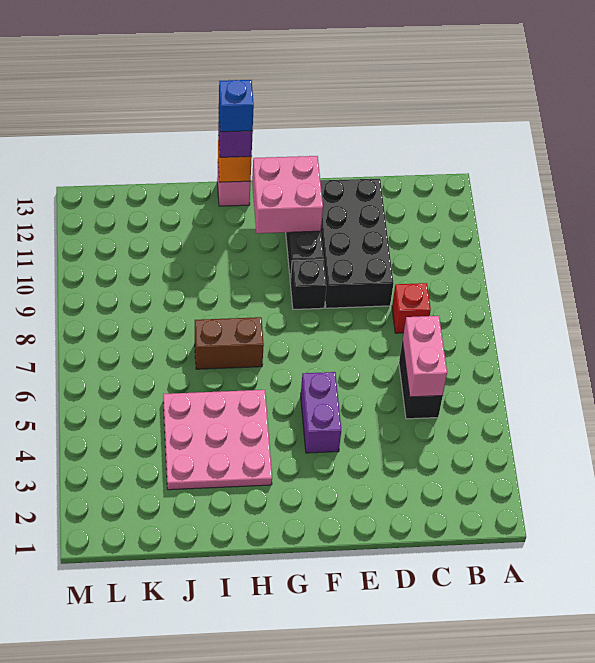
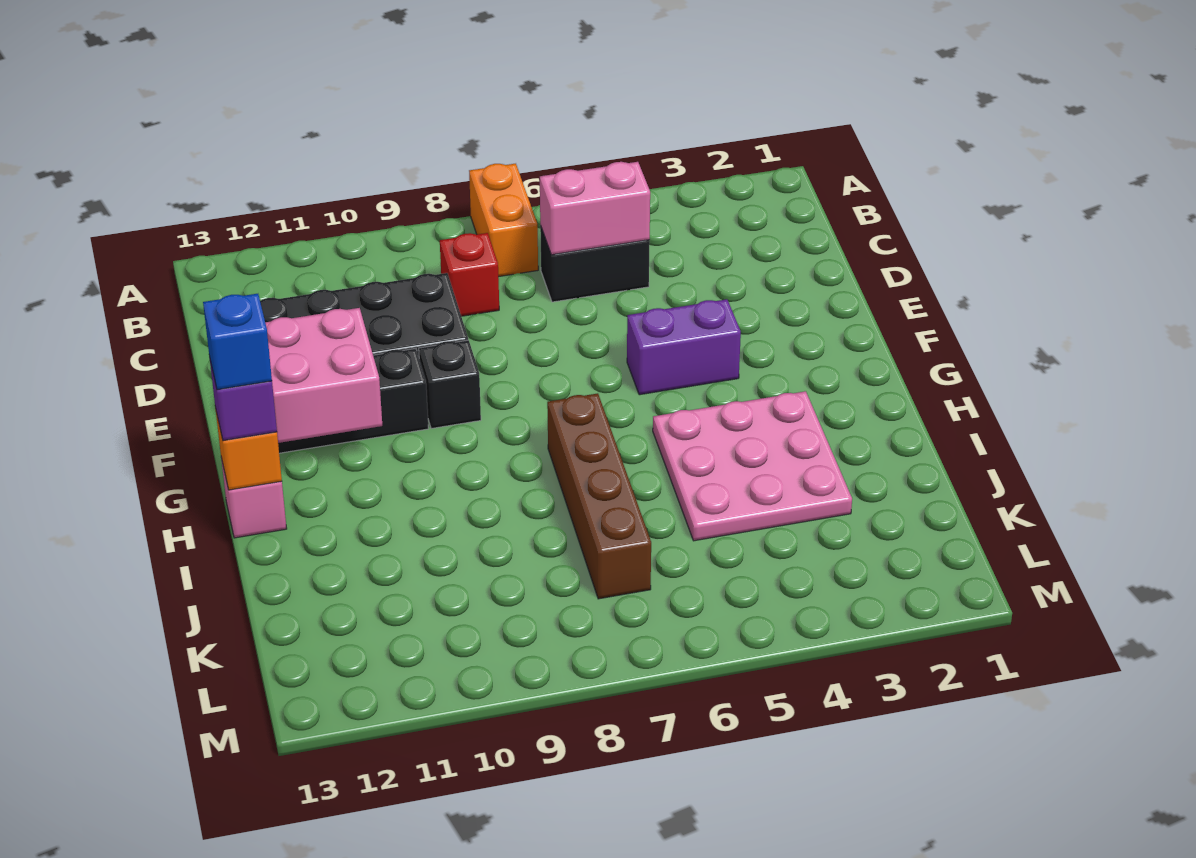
none -> orange 1x2 brick [469,164,538,277]
brown 1x2 brick [195,317,264,369] -> brown 1x4 brick [547,393,651,599]

